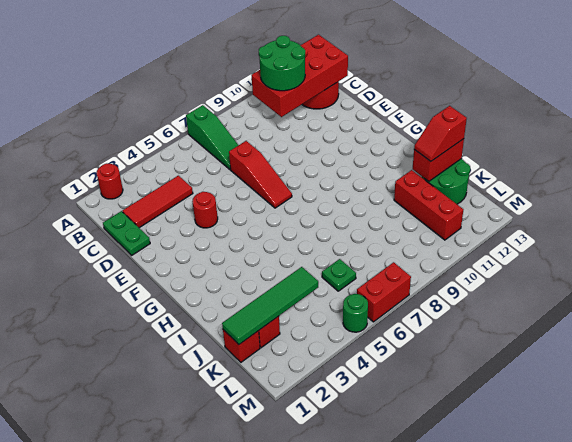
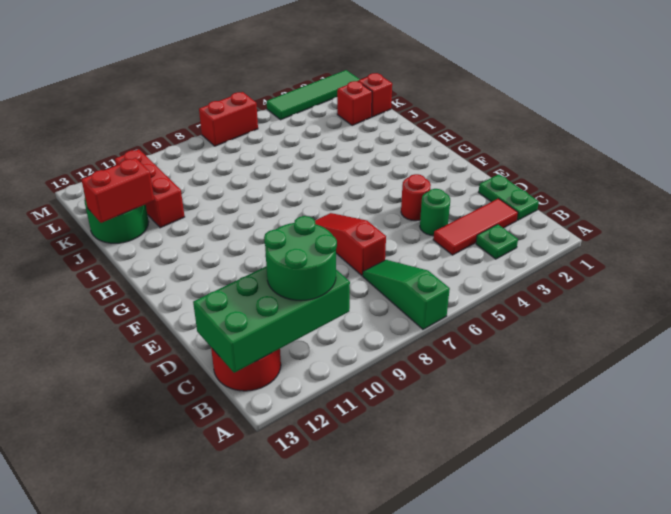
red 1x1 round brick [97,163,123,199] -> none
red 2x4 brick [251,35,348,117] -> green 2x4 brick [193,267,350,373]
red 1x2 slope [414,106,467,161] -> none
green 1x4 tile [222,267,318,344] -> green 1x4 tile moved to [267,70,360,120]
green 1x1 plate [322,259,356,291] -> green 1x1 plate moved to [476,224,518,259]
green 1x1 round brick [343,294,368,332] -> green 1x1 round brick moved to [420,189,450,236]

